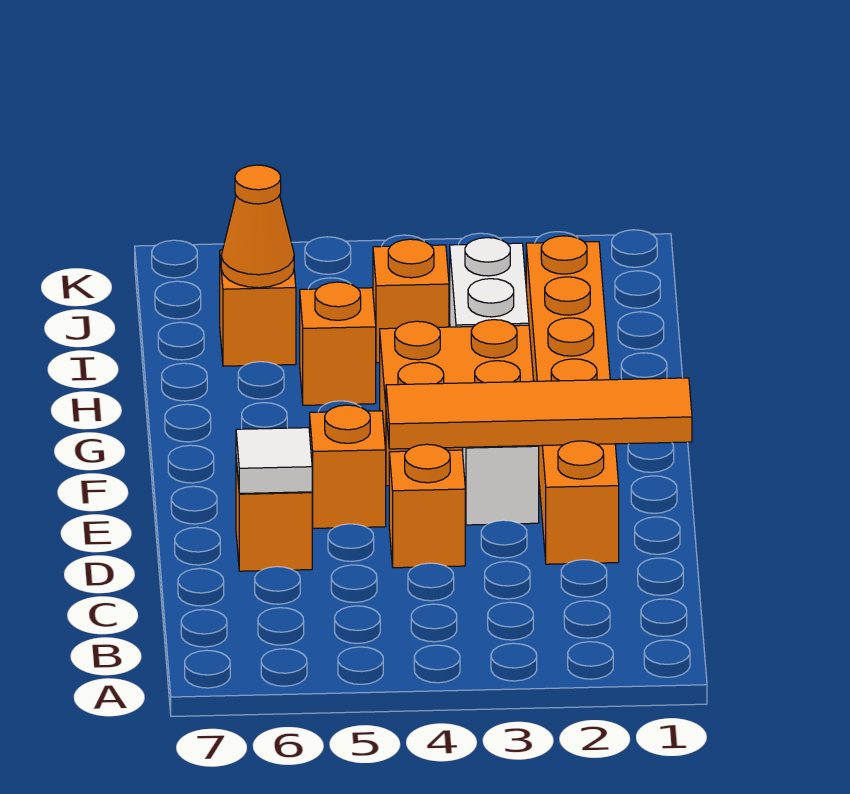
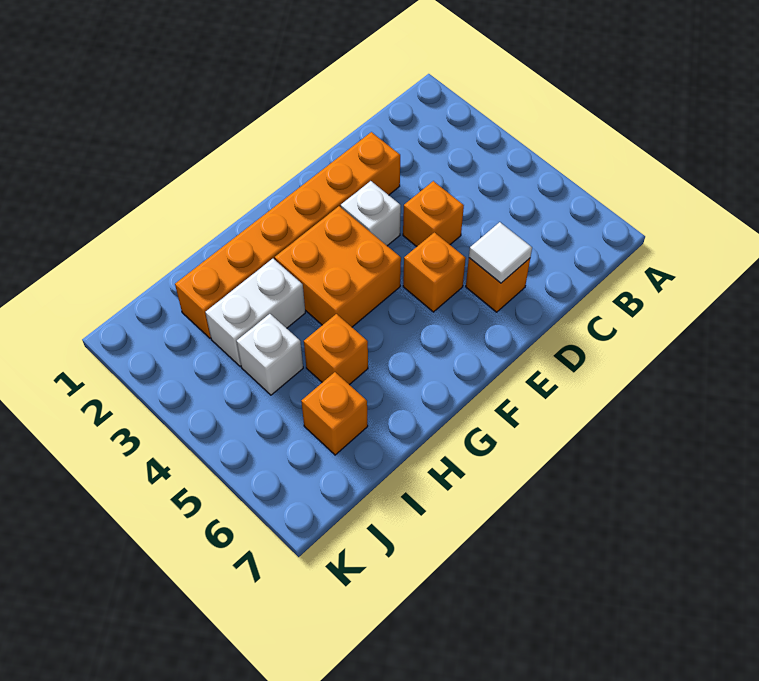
orange 1x4 tile [386,378,692,449] -> none
orange 1x1 brick [373,239,449,363] -> white 1x1 brick [237,314,303,395]
orange 1x1 cone [221,165,294,288] -> none

